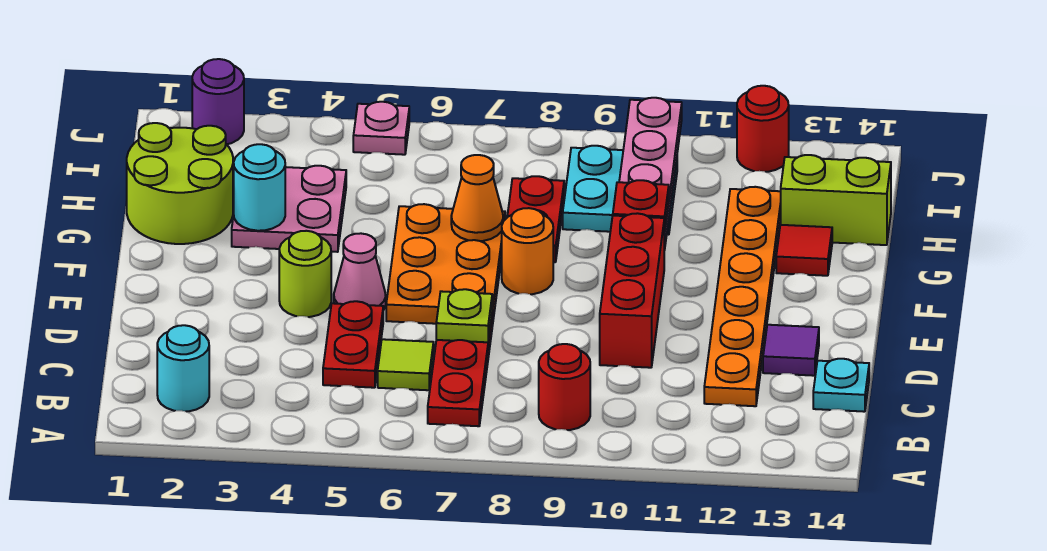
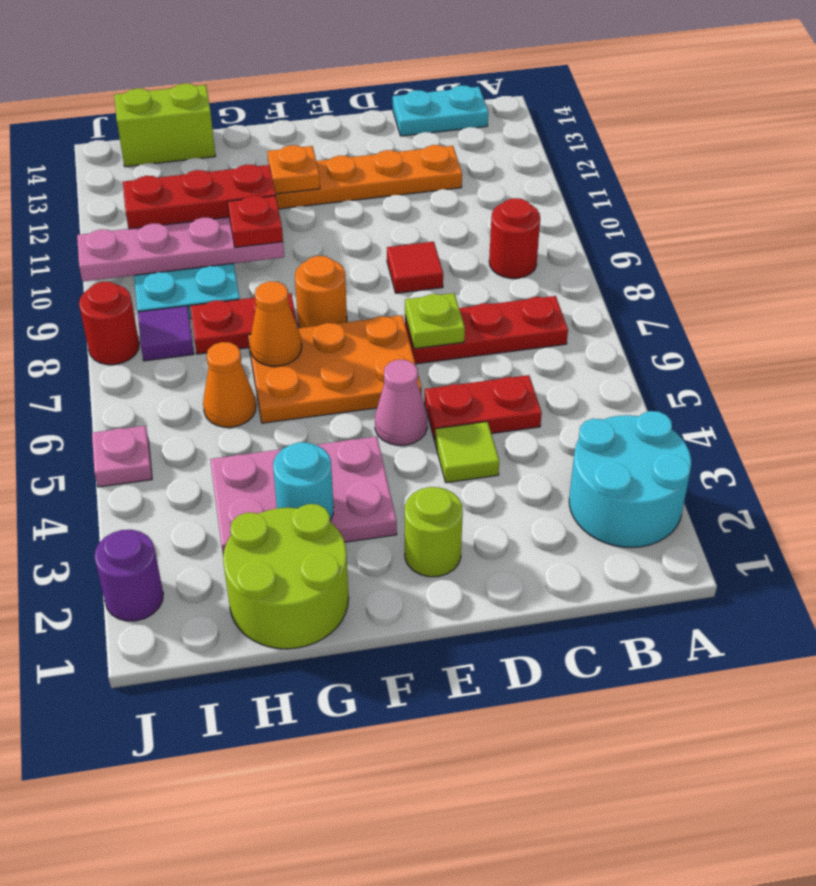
cyan 1x1 round brick [157,325,209,411] -> cyan 2x2 round brick [569,411,692,548]
lime 1x1 tile [378,339,434,390] -> lime 1x1 tile moved to [435,422,499,483]
cyan 1x1 plate [813,359,869,412] -> cyan 1x2 plate [393,85,488,136]
red 1x3 brick [600,213,664,368] -> red 1x3 brick moved to [123,164,276,229]
purple 1x1 tile [763,325,819,376] -> purple 1x1 tile moved to [138,306,194,361]
lime 1x1 round brick [279,231,331,317] -> lime 1x1 round brick moved to [405,487,463,577]
none -> orange 1x1 plate [267,145,320,194]
pink 2x2 plate [232,166,346,252] -> pink 2x3 plate [210,437,397,555]
red 1x1 tile [776,225,832,276] -> red 1x1 tile moved to [387,242,443,293]
none -> orange 1x1 cone [203,342,256,427]
lime 1x2 brick [781,155,891,245] -> lime 1x2 brick turned to [114,84,215,167]
red 1x1 round brick [737,86,789,172] -> red 1x1 round brick moved to [79,282,139,365]

